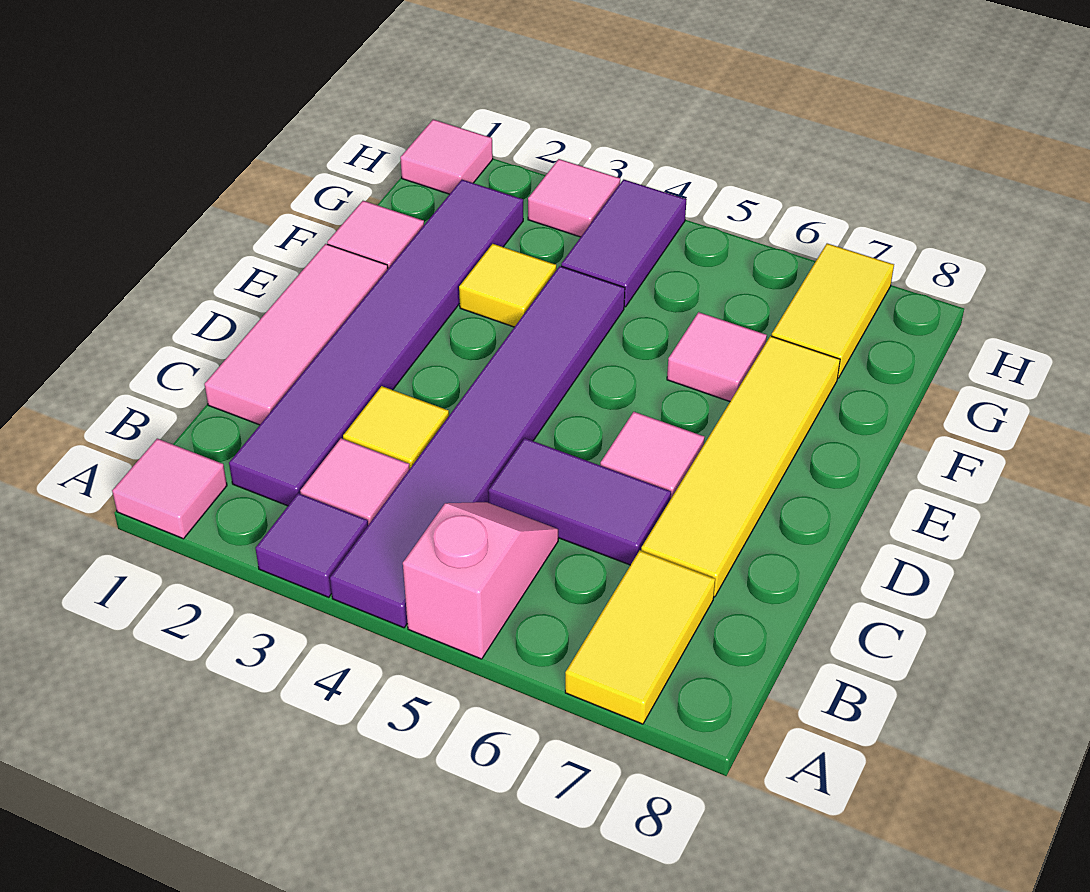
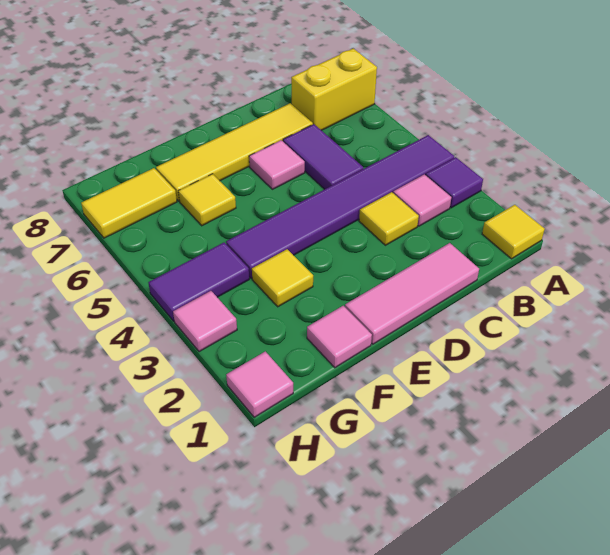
pink 1x1 tile [112,439,227,539] -> yellow 1x1 tile [482,205,545,259]
pink 1x2 slope [403,502,558,659] -> none
yellow 1x2 tile [565,551,715,724] -> yellow 1x2 brick [291,49,377,130]
purple 1x6 tile [229,180,523,506] -> none
pink 1x1 tile [667,312,767,402] -> yellow 1x1 tile [178,174,236,226]

